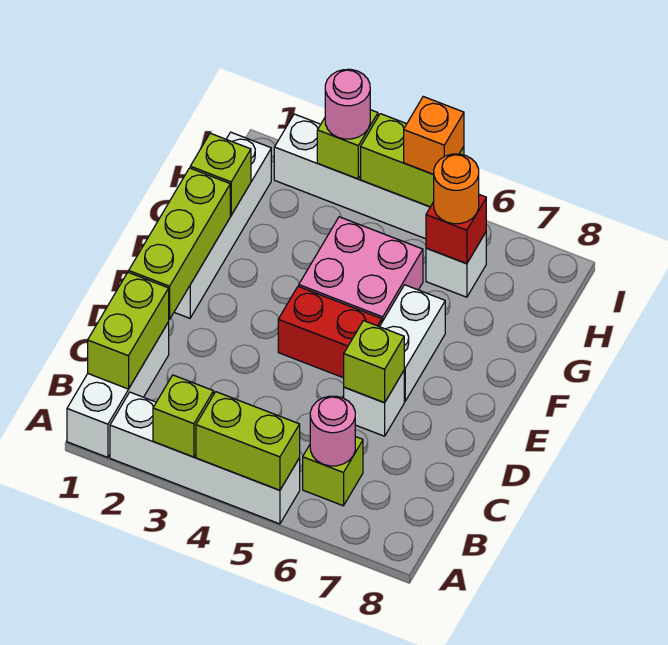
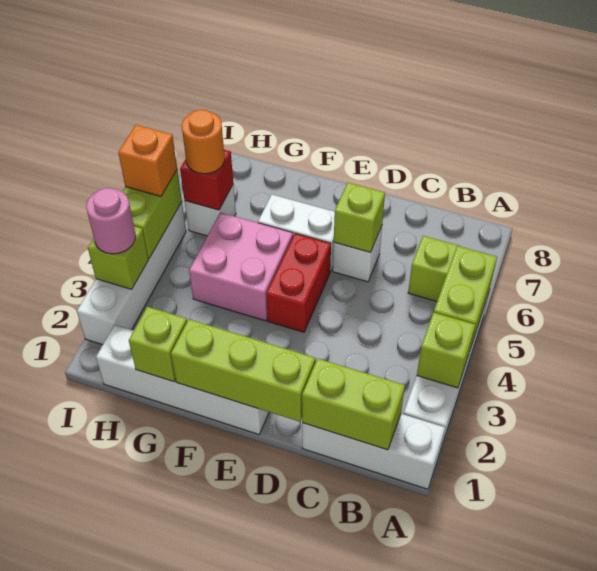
pink 1x1 round brick [310,396,355,466] -> none

